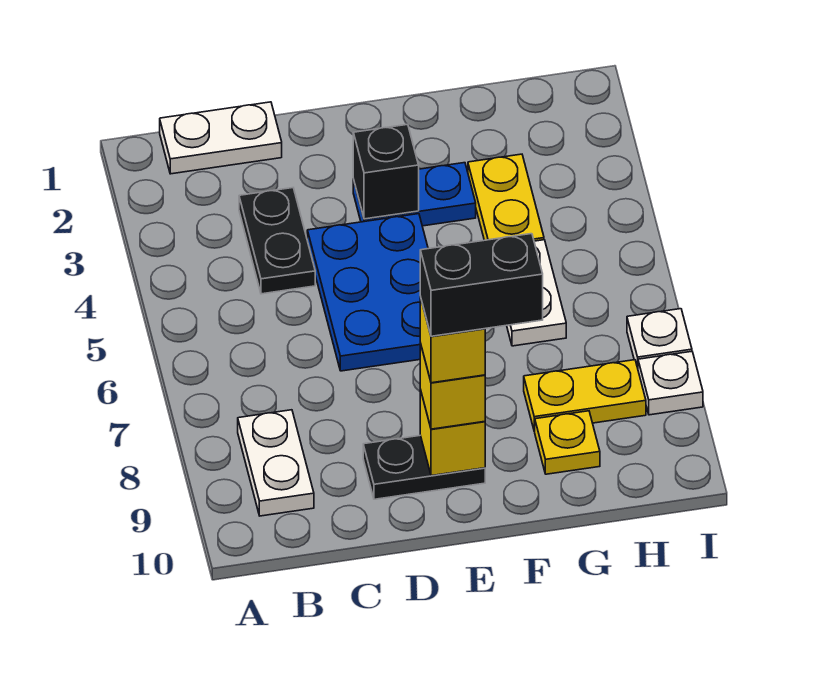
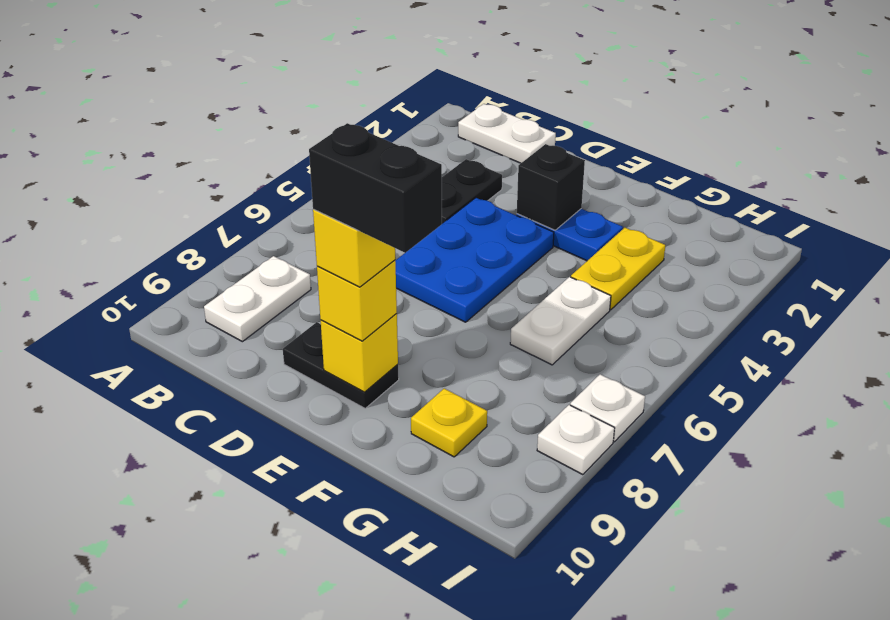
yellow 1x2 plate [524,360,646,431] -> none

